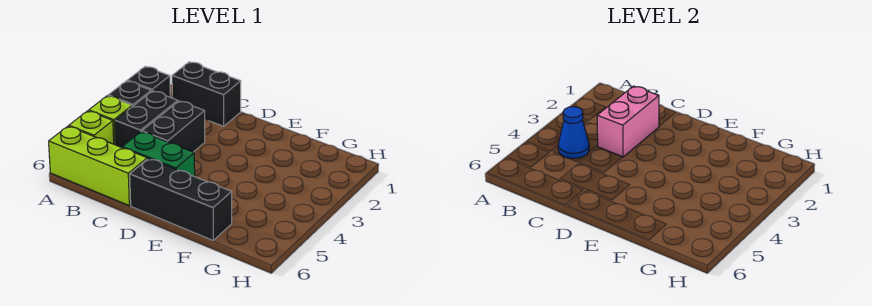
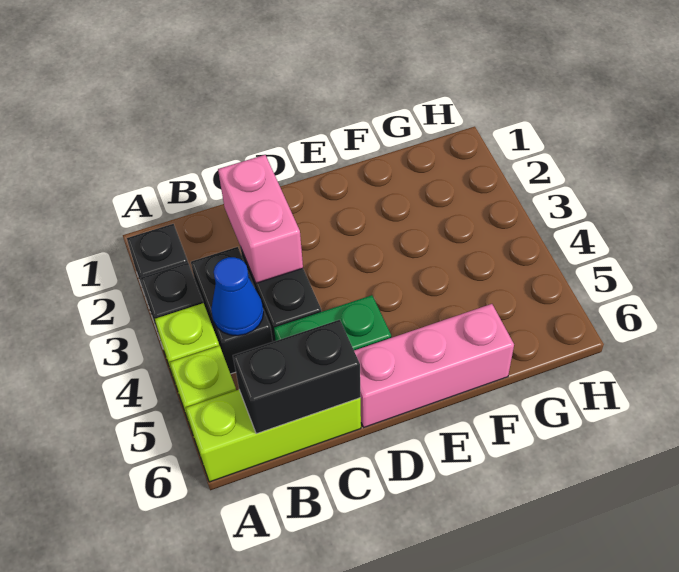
black 1x2 brick [172,62,241,126] -> black 1x2 brick moved to [233,320,361,434]
black 1x3 brick [130,158,232,240] -> pink 1x3 brick [354,304,514,427]

